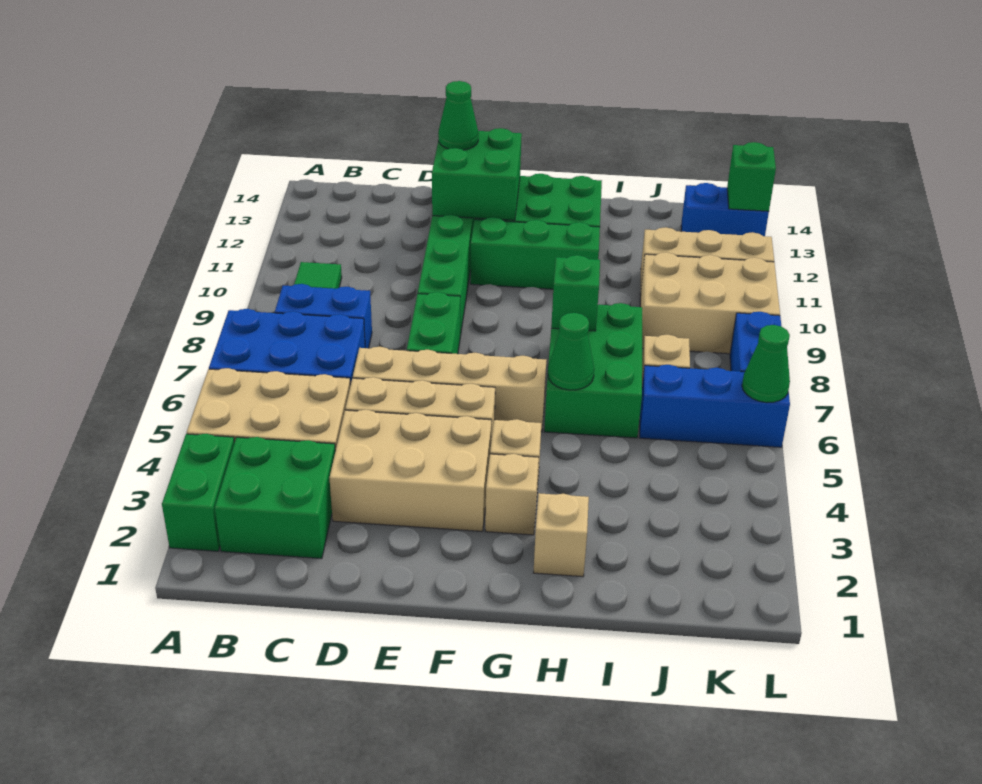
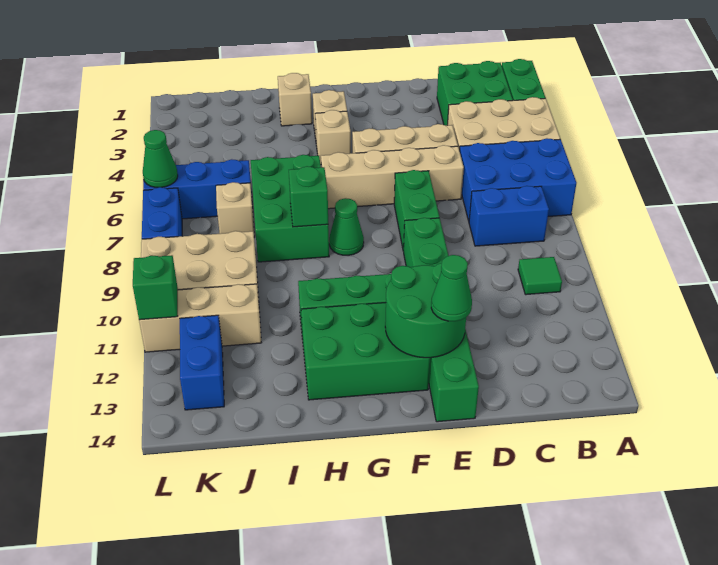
tan 2x3 brick [330,410,492,531] -> none
green 2x2 brick [432,128,522,220] -> green 2x2 round brick [385,263,466,358]
green 1x1 cone [548,313,594,390] -> green 1x1 cone moved to [329,198,364,255]
blue 1x2 brick [681,183,769,236] -> blue 1x2 brick turned to [180,315,224,410]
green 1x1 brick [727,142,776,211] -> green 1x1 brick moved to [133,255,178,320]

